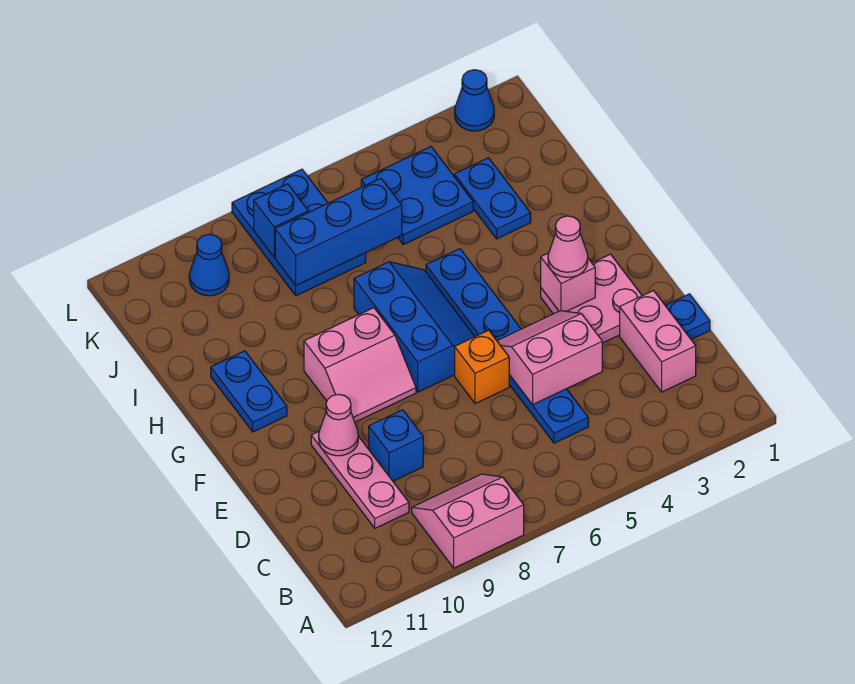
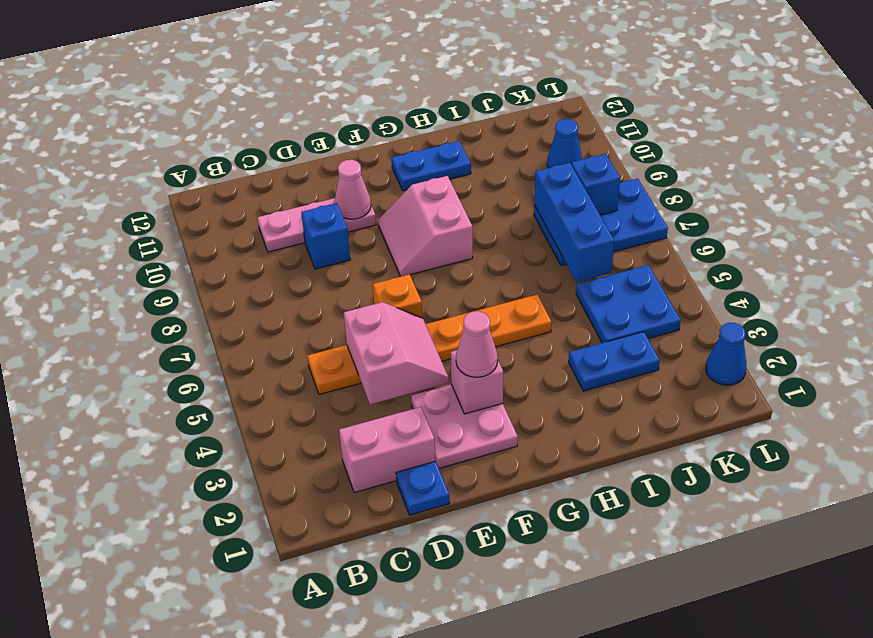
pink 2x2 slope [412,474,524,568] -> none
blue 1x6 plate [426,249,588,443] -> orange 1x6 plate [307,294,552,394]
blue 2x3 slope [354,262,475,392] -> none

